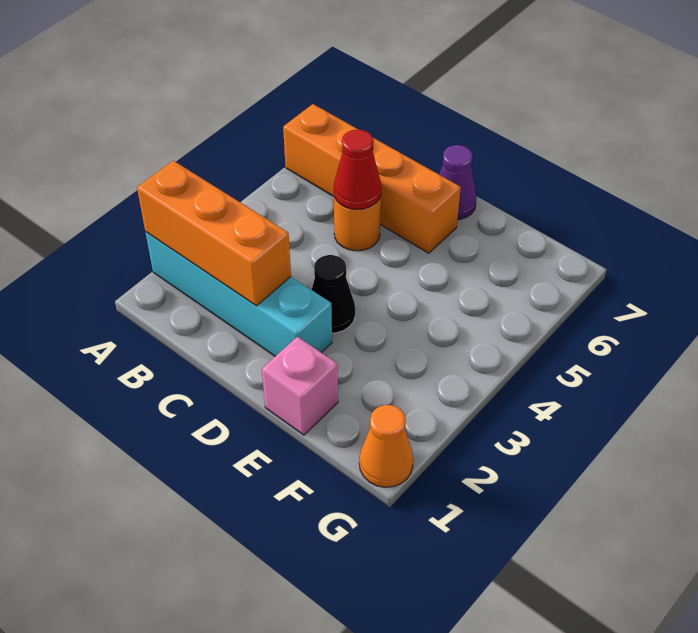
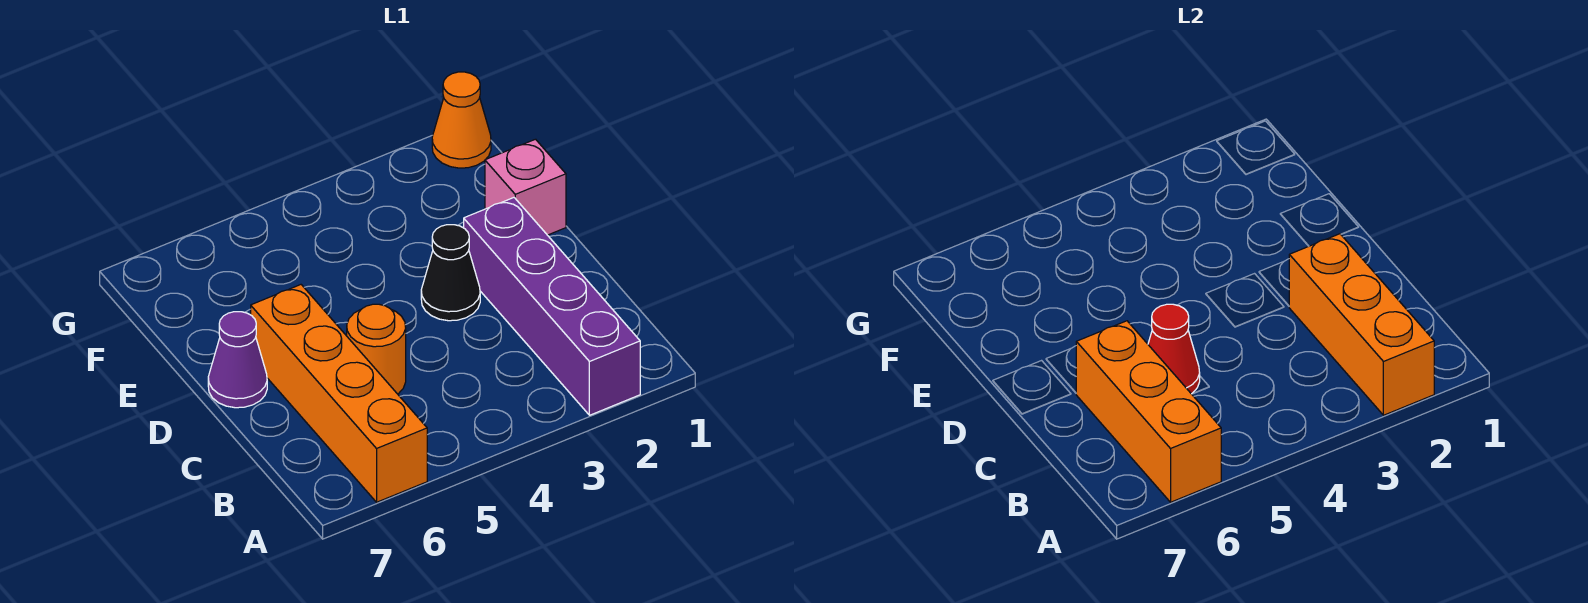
cyan 1x4 brick [145,232,332,356] -> purple 1x4 brick [464,198,640,415]
none -> orange 1x3 brick [1076,321,1221,502]

